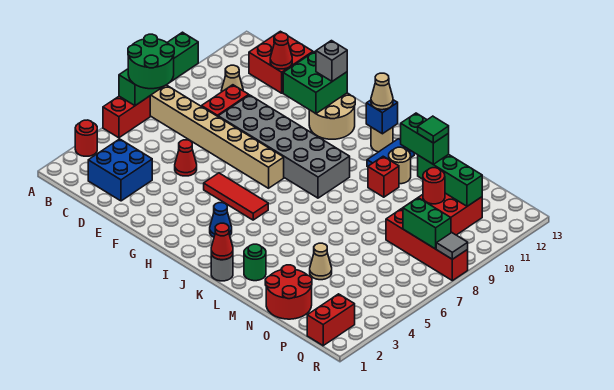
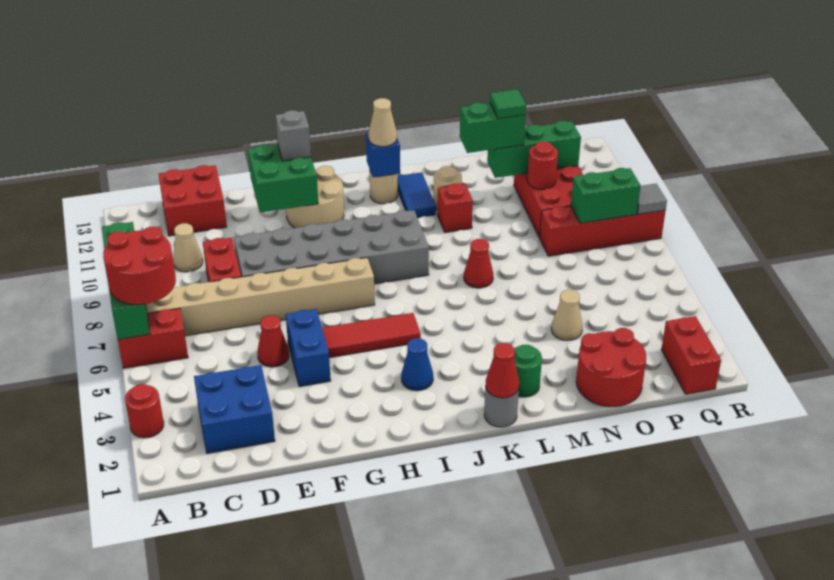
red 1x2 brick [103,96,150,138] -> red 1x2 brick turned to [118,308,188,368]
green 2x2 round brick [128,34,174,89] -> red 2x2 round brick [103,227,176,305]
red 1x1 cone [270,33,292,69] -> red 1x1 cone moved to [464,239,493,288]
none -> blue 1x2 brick [286,309,331,387]

